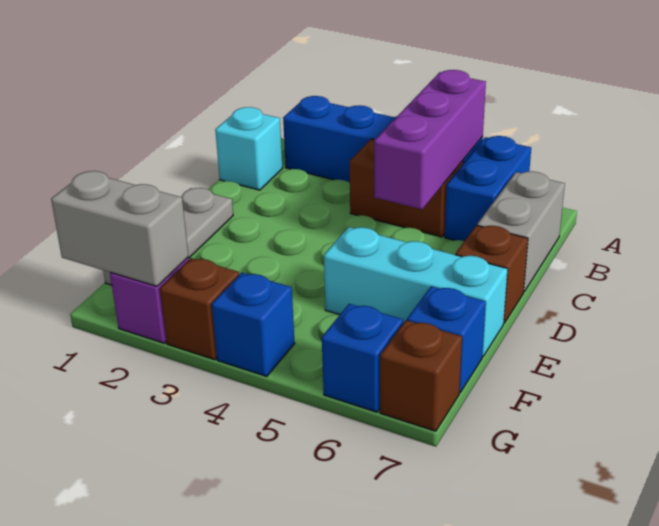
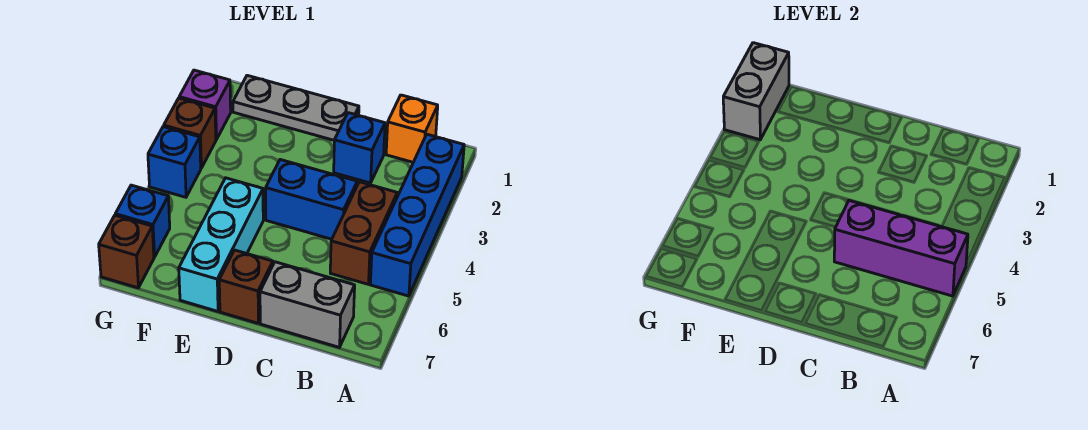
blue 1x2 brick [445,136,531,241] -> blue 1x2 brick moved to [266,160,357,239]
cyan 1x1 brick [215,107,283,190] -> orange 1x1 brick [386,95,438,162]
blue 1x1 brick [407,286,486,392] -> blue 1x1 brick moved to [334,113,385,183]

